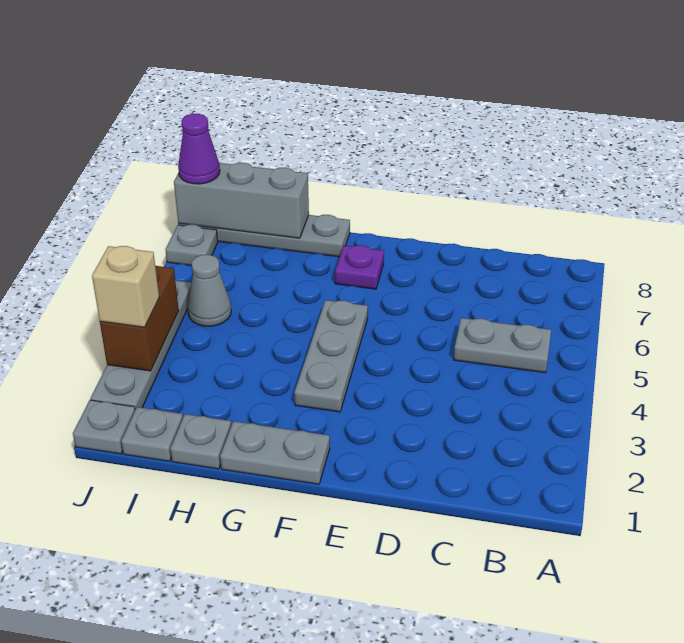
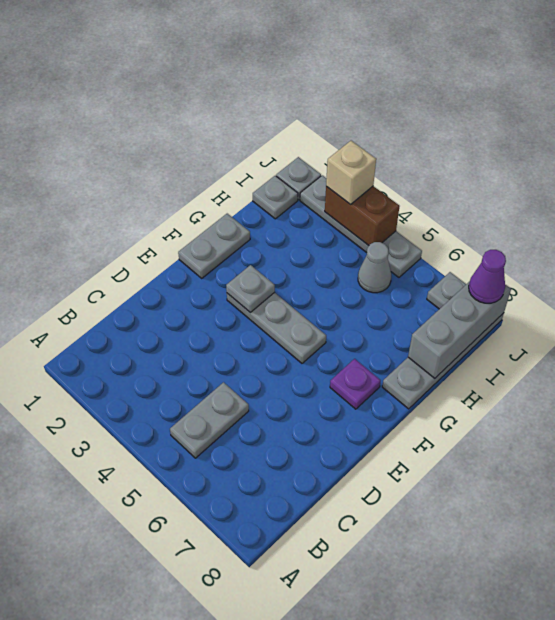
grey 1x1 plate [170,414,231,469] -> grey 1x1 plate moved to [226,265,275,312]

